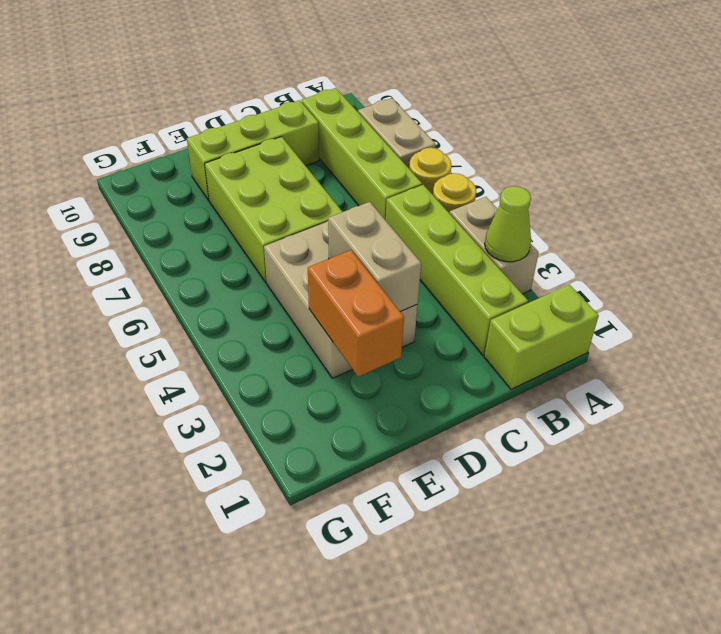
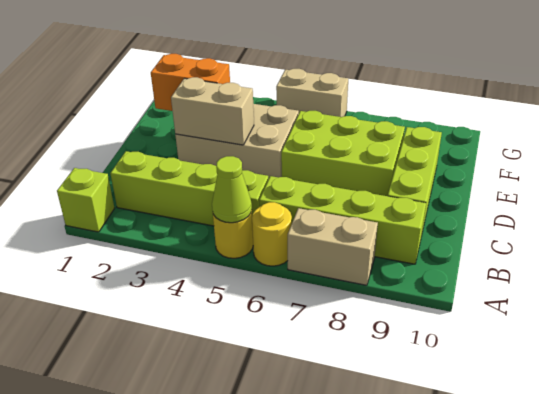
lime 1x2 brick [484,285,599,389] -> lime 1x1 brick [57,168,115,232]
tan 1x2 brick [450,197,539,294] -> tan 1x2 brick moved to [276,69,348,117]
lime 1x1 cone [485,186,531,262] -> lime 1x1 cone moved to [212,156,252,223]

